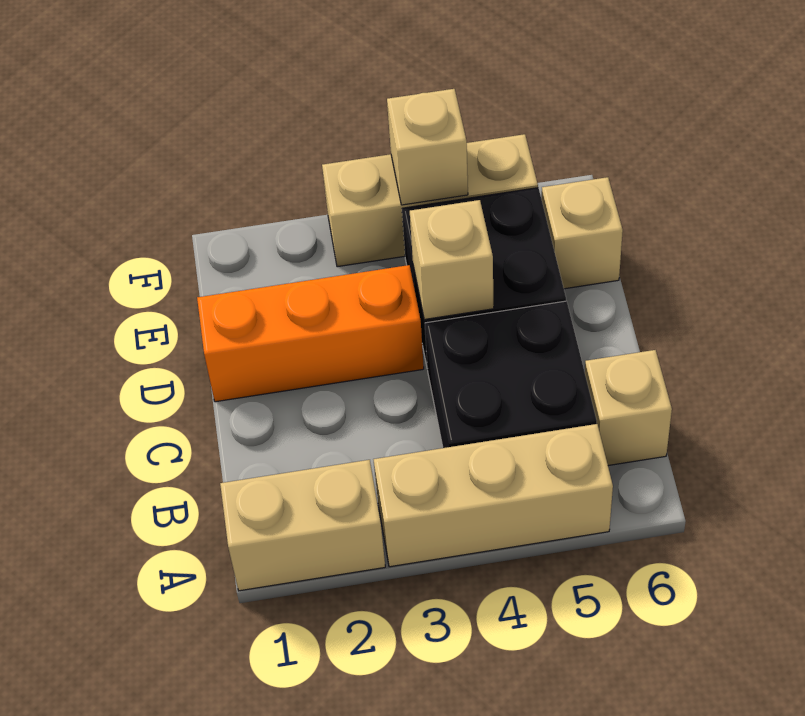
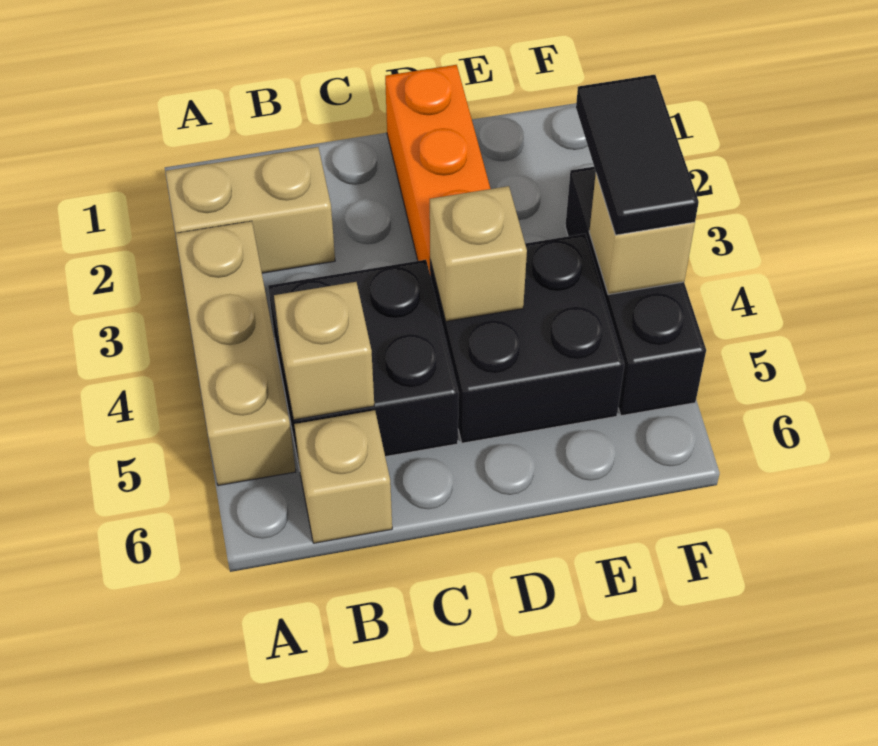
tan 1x2 brick [220,460,385,591] -> tan 1x2 brick turned to [166,147,335,273]
tan 1x1 brick [542,177,623,289] -> tan 1x1 brick moved to [274,282,374,420]
tan 1x3 brick [322,134,538,267] -> black 1x3 brick [565,167,706,416]
none -> black 1x2 tile [576,75,699,235]

